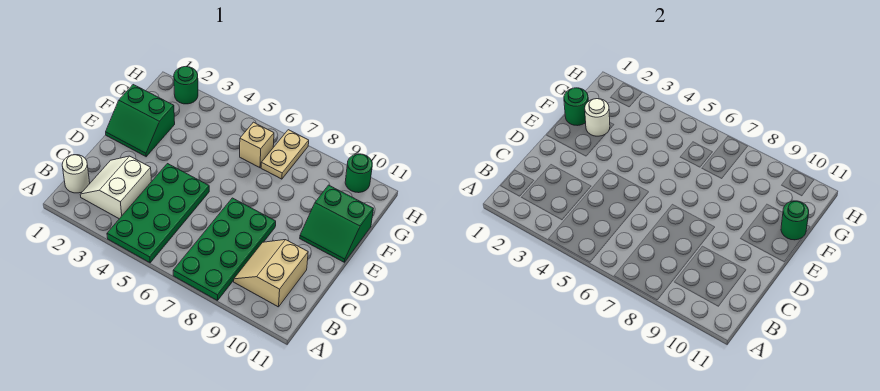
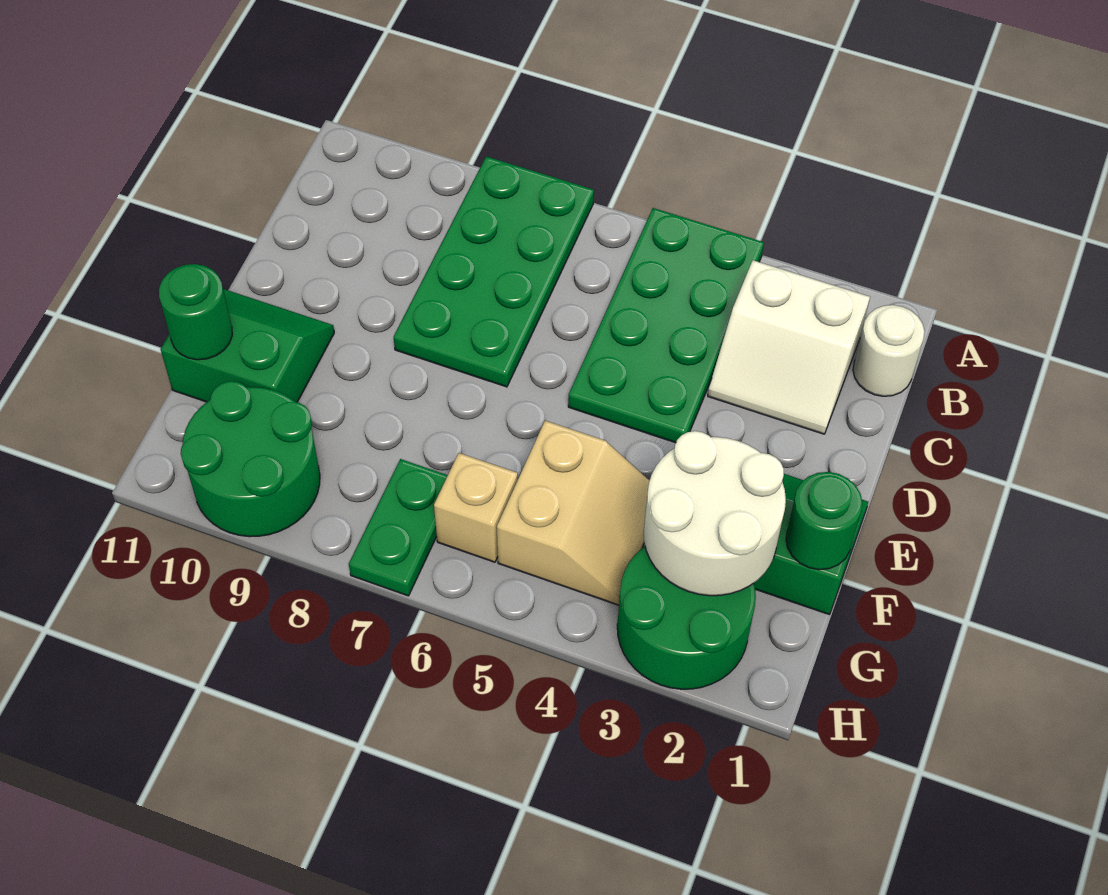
white 2x2 slope [80,156,152,219] -> white 2x2 slope turned to [708,260,870,434]
tan 2x2 slope [234,240,308,307] -> tan 2x2 slope moved to [497,421,649,605]
white 1x1 round brick [585,99,610,136] -> white 2x2 round brick [644,431,786,596]
tan 1x2 plate [261,130,309,179] -> green 1x2 plate [349,459,448,596]
green 1x1 round brick [174,66,198,104] -> green 2x2 round brick [617,547,756,689]
green 1x1 round brick [345,154,372,193] -> green 2x2 round brick [181,381,320,537]

